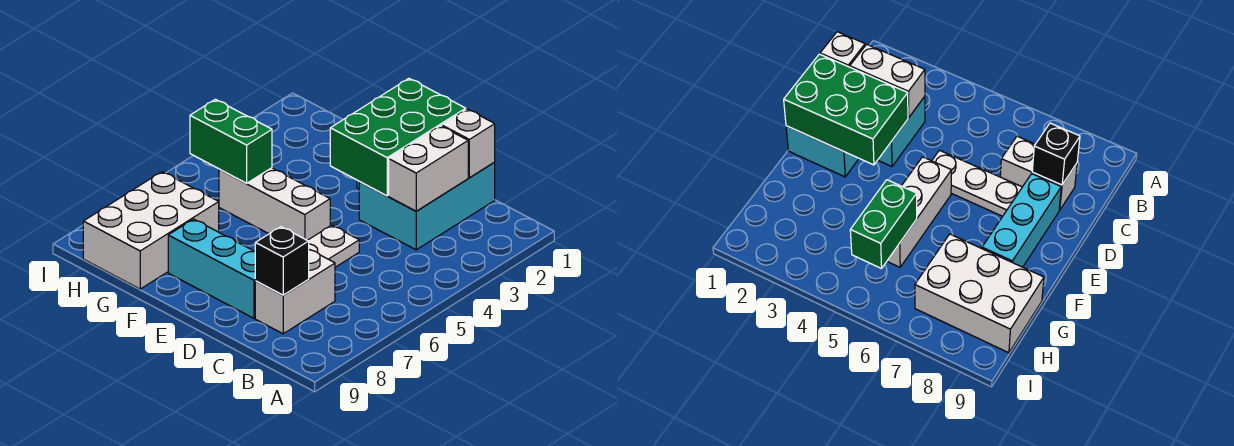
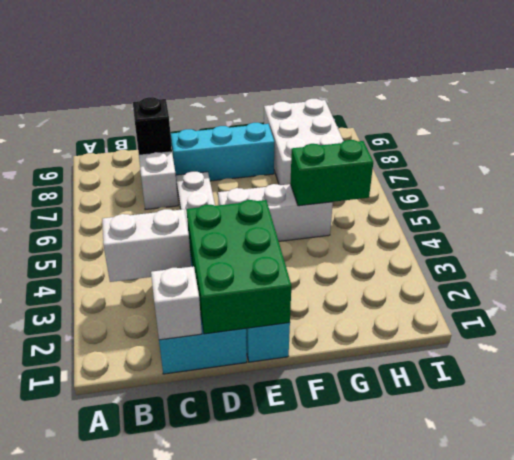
white 1x2 brick [389,126,468,211] -> white 1x2 brick turned to [102,209,191,282]

